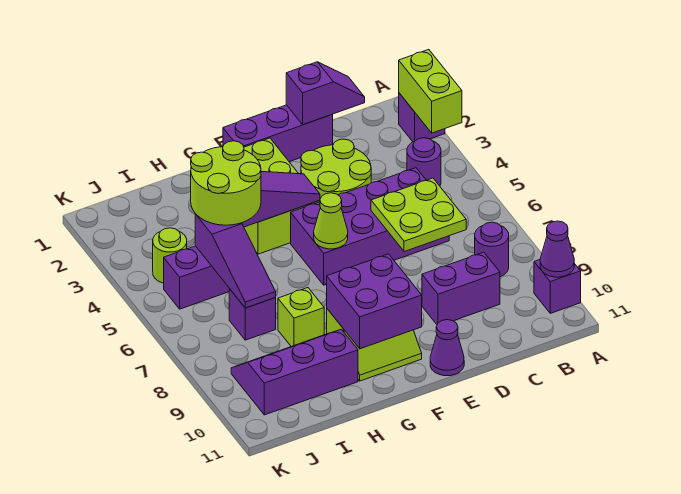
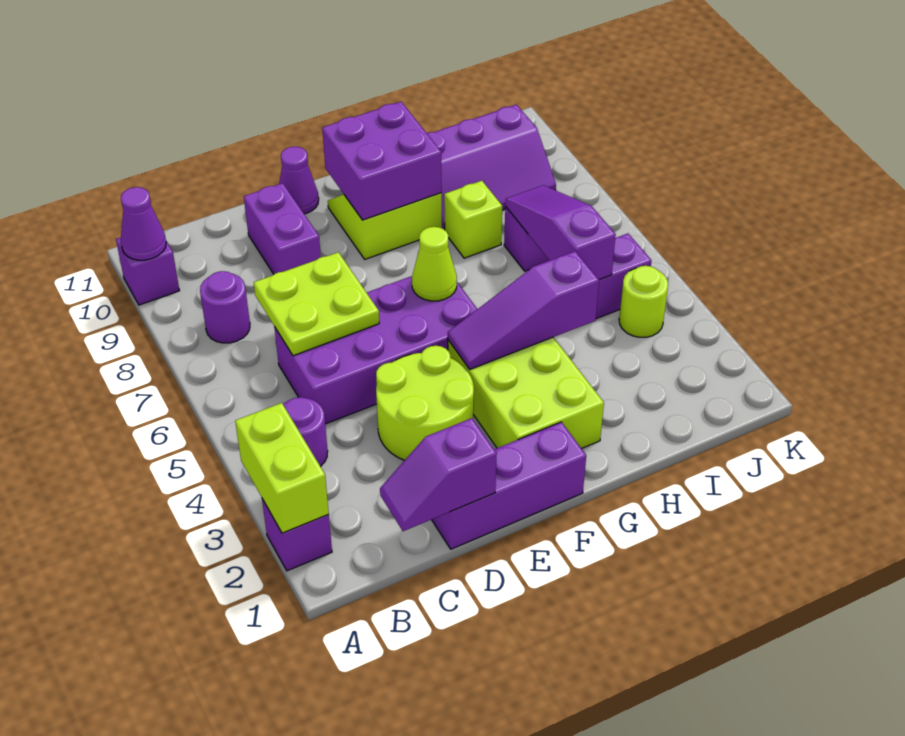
purple 1x2 brick [422,252,500,324] -> purple 1x2 brick turned to [244,183,321,274]
lime 2x2 round brick [191,141,261,225] -> none

